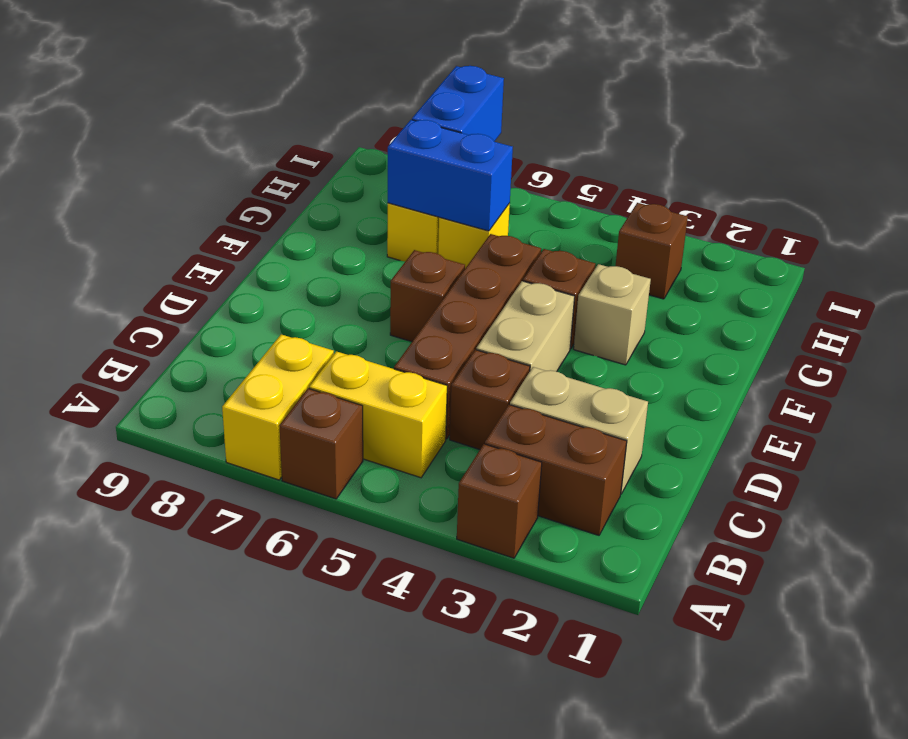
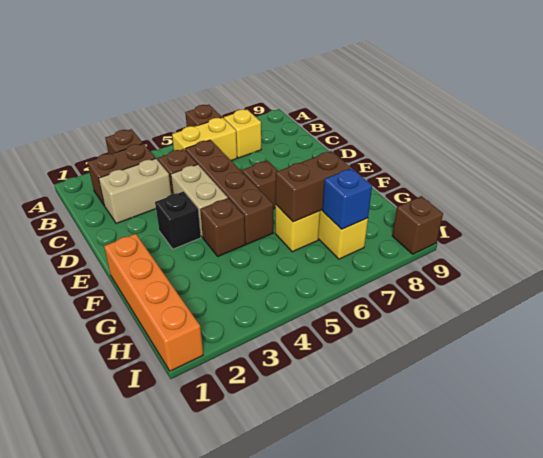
yellow 1x2 brick [222,334,334,480] -> yellow 1x1 brick [224,109,261,158]
none -> black 1x1 brick [155,192,201,249]
none -> orange 1x4 brick [104,234,203,371]
tan 1x1 brick [574,264,651,365] -> none
blue 1x2 brick [388,120,513,231] -> brown 1x2 brick [275,151,350,222]
brown 1x1 brick [616,203,688,299] -> brown 1x1 brick moved to [392,196,443,254]
blue 1x2 brick [412,66,504,142] -> blue 1x1 brick [322,168,372,229]

